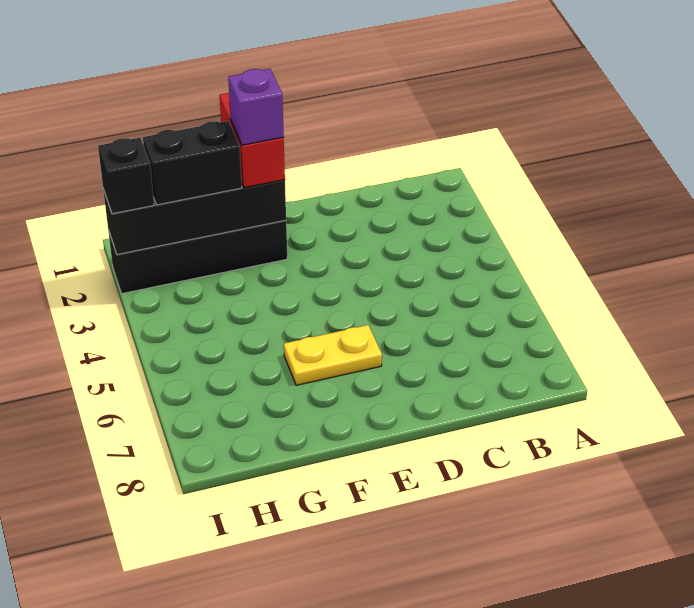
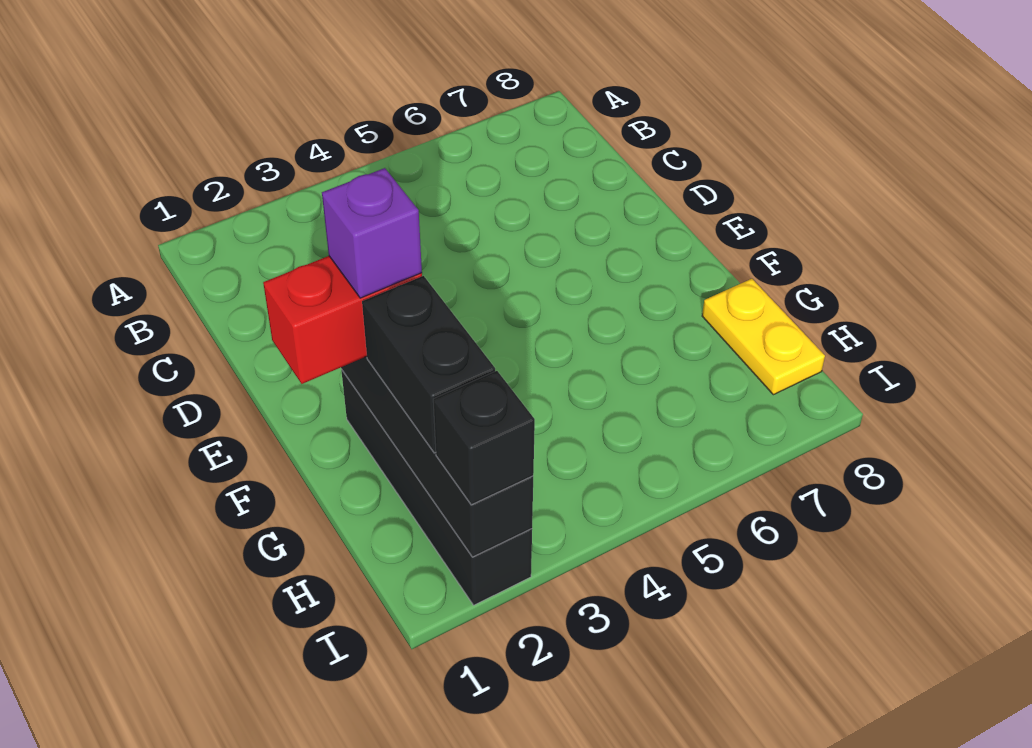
yellow 1x2 plate [284,325,382,385] -> yellow 1x2 plate moved to [702,279,825,395]

